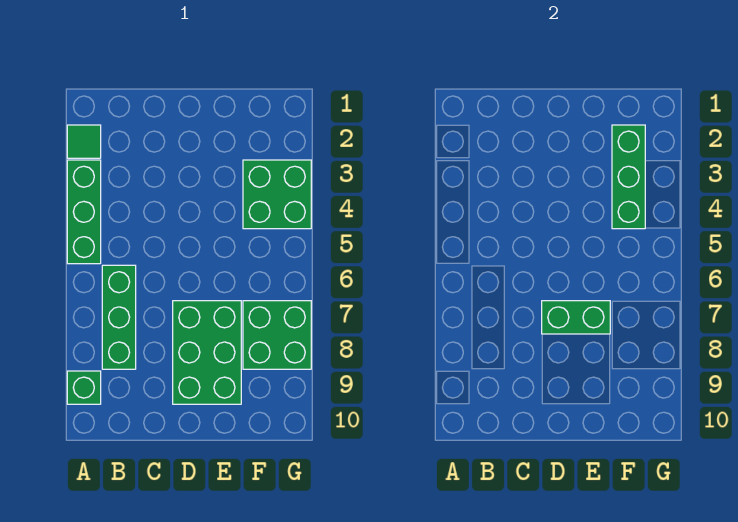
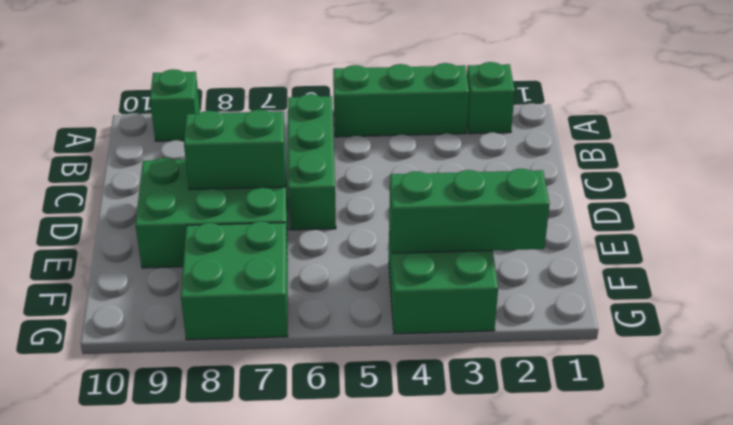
green 1x1 tile [67,125,101,158] -> green 1x1 brick [467,62,515,134]
green 1x3 brick [102,265,136,369] -> green 1x3 brick turned to [288,94,336,230]
green 1x2 brick [542,301,610,334] -> green 1x2 brick turned to [184,109,286,190]

